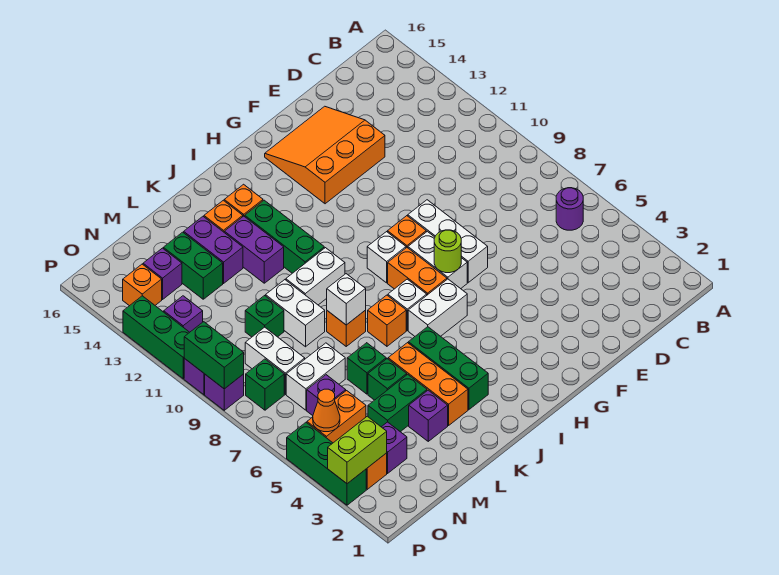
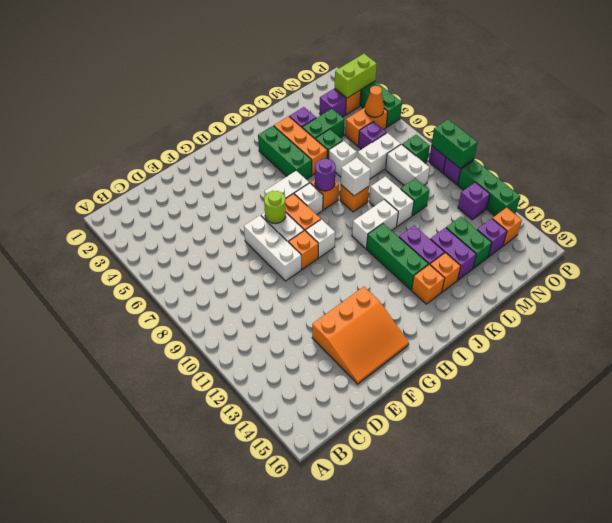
purple 1x1 round brick [556,188,583,230] -> purple 1x1 round brick moved to [315,159,336,191]
green 1x1 brick [347,343,386,394] -> white 1x1 brick [329,141,356,177]

